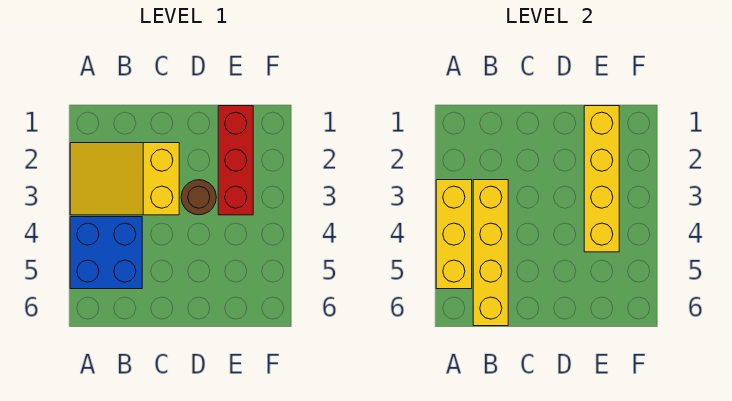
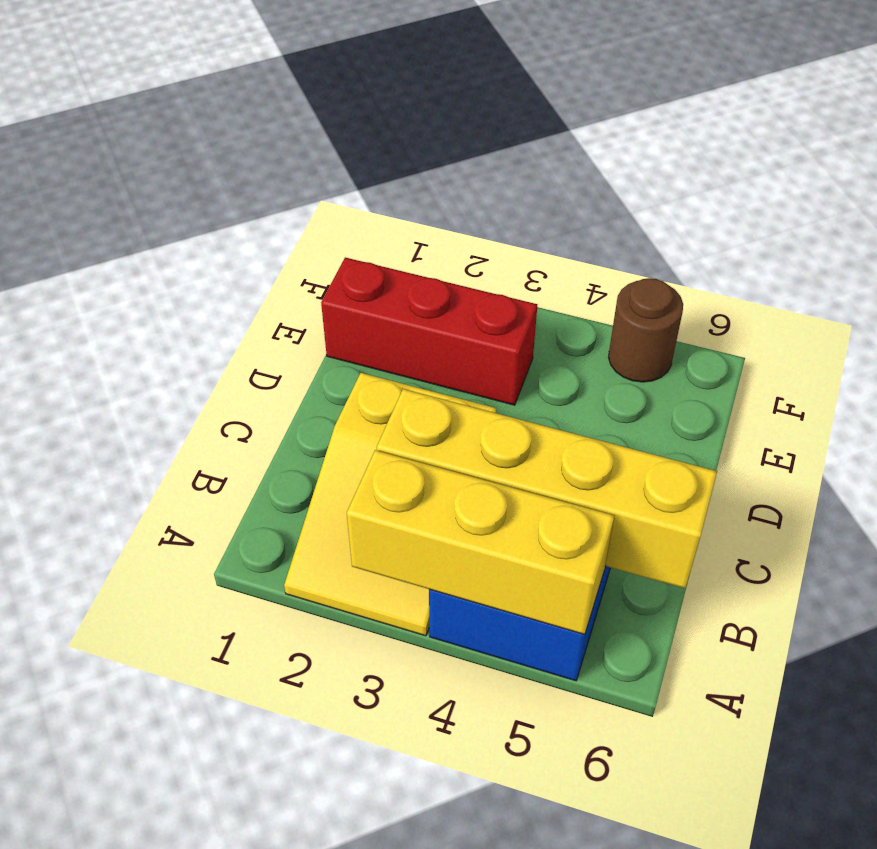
brown 1x1 round brick [181,180,216,215] -> brown 1x1 round brick moved to [608,278,683,382]
yellow 1x4 brick [584,106,619,252] -> none

